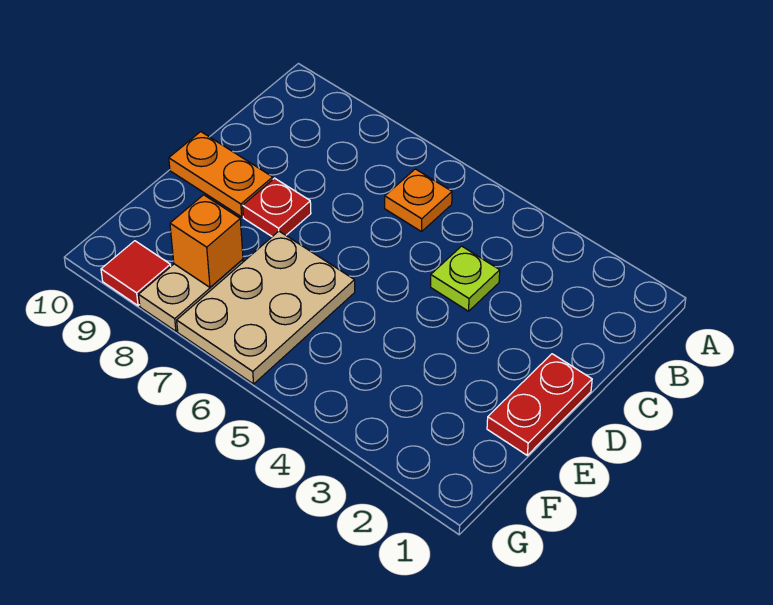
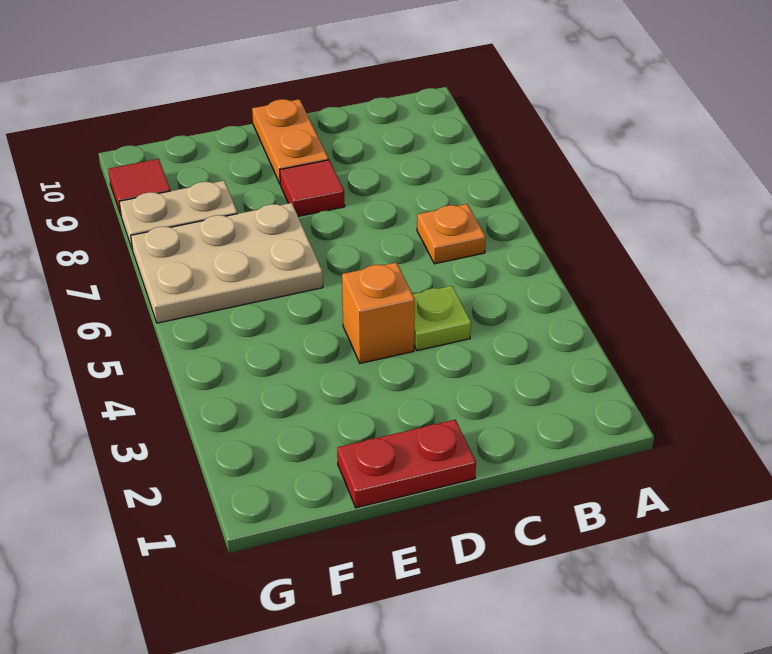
red 1x1 plate [243,178,311,237] -> red 1x1 tile [280,160,345,216]
orange 1x1 brick [170,195,243,287] -> orange 1x1 brick moved to [342,262,415,363]

